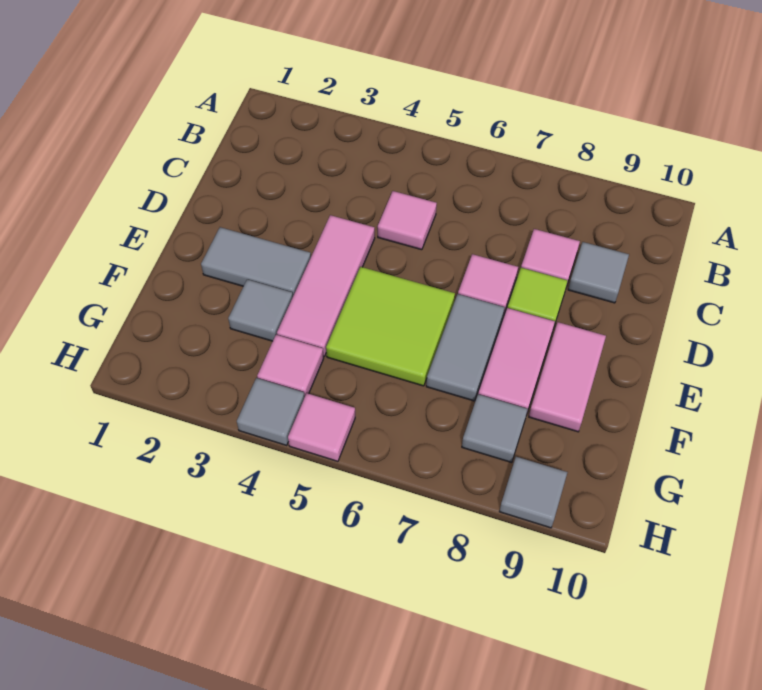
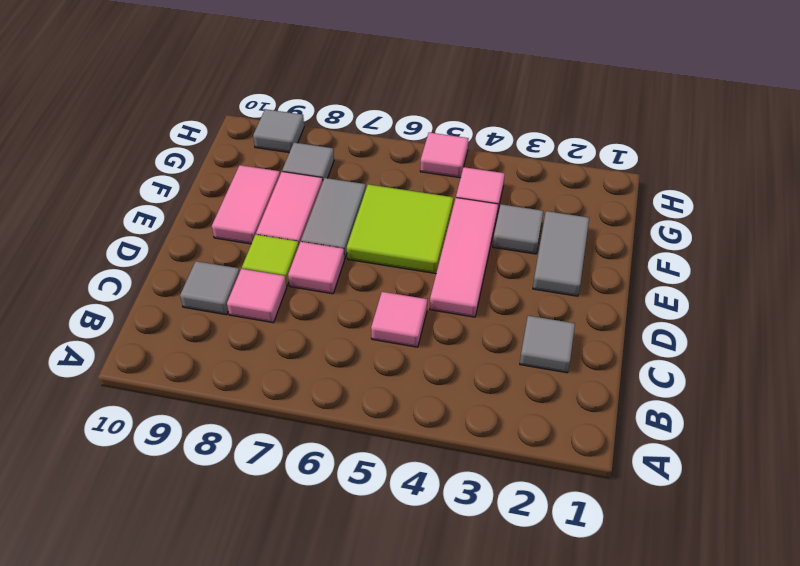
grey 1x2 tile [201,227,311,296] -> grey 1x2 tile turned to [533,211,589,296]
grey 1x1 tile [237,378,305,445] -> grey 1x1 tile moved to [520,316,575,373]

